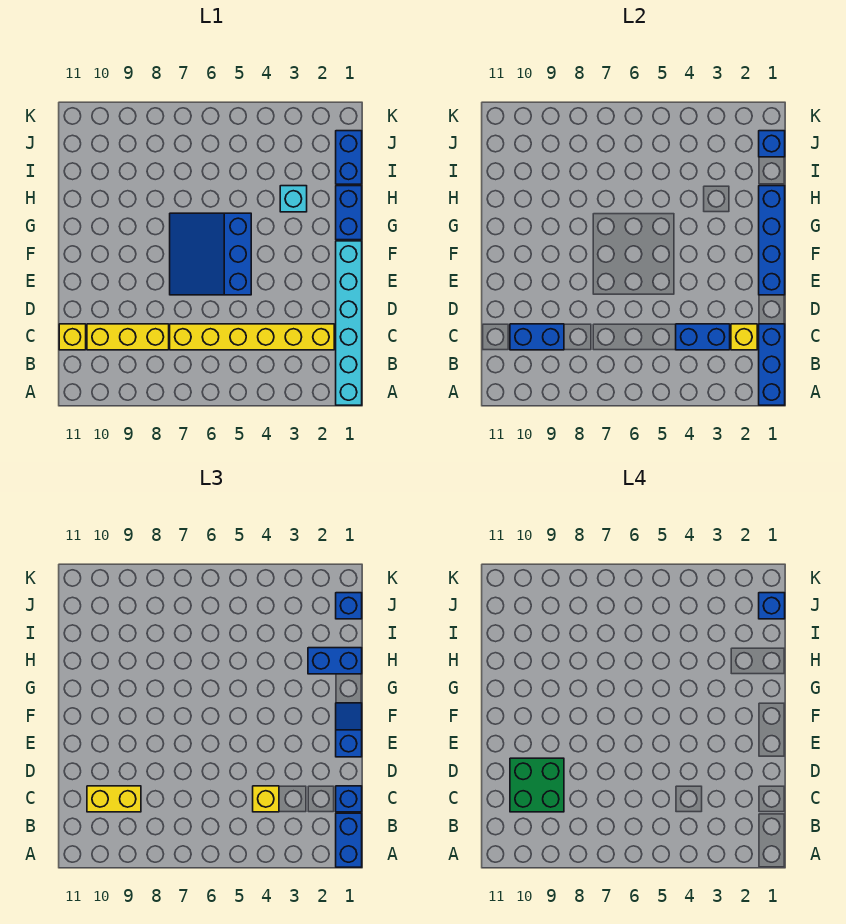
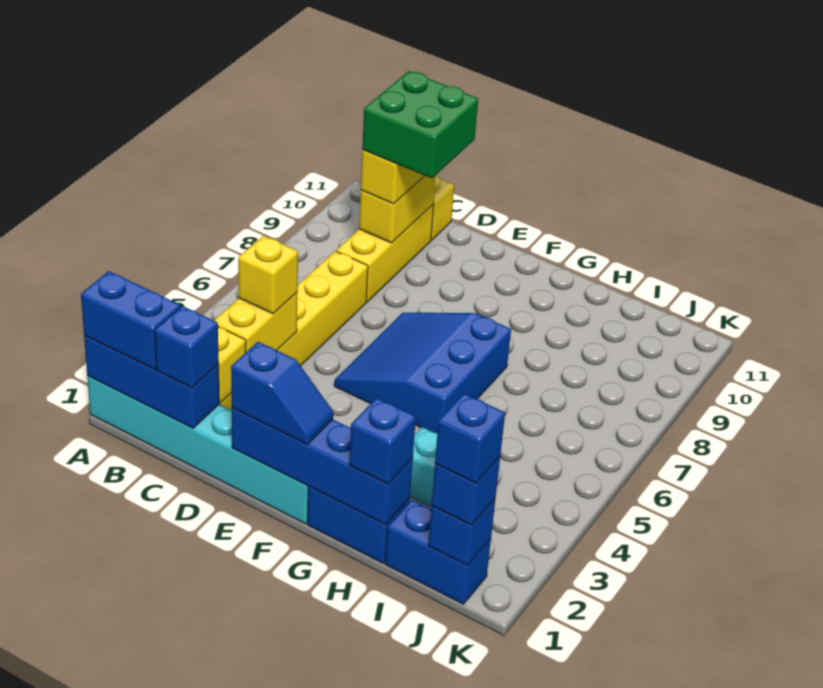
blue 1x2 brick [676,324,730,350] -> yellow 1x2 brick [214,293,297,352]
blue 1x2 brick [510,324,564,350] -> yellow 1x2 brick [359,175,436,243]
blue 3x3 slope [170,213,251,295] -> blue 3x3 slope turned to [334,313,511,433]
blue 1x2 brick [308,648,362,674] -> blue 1x1 brick [349,398,416,484]

